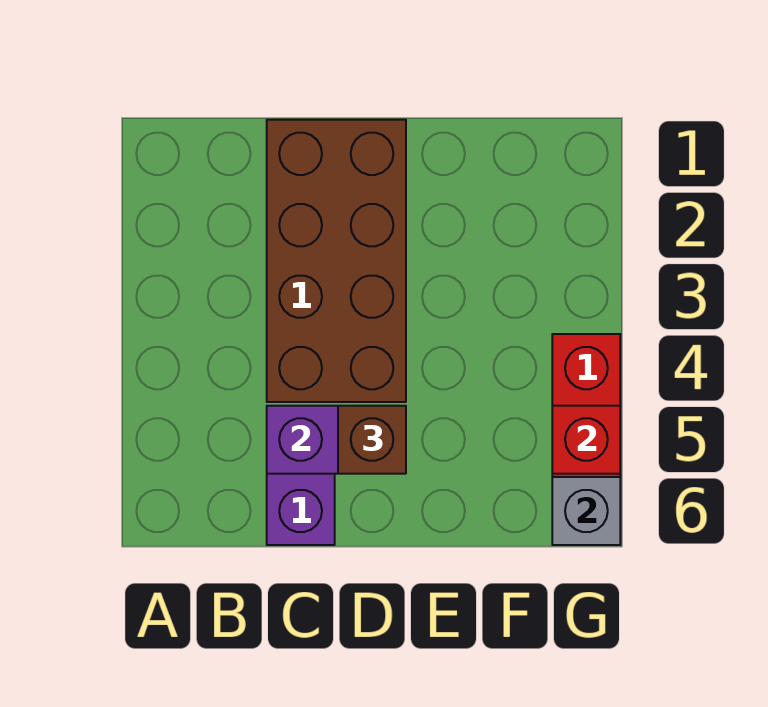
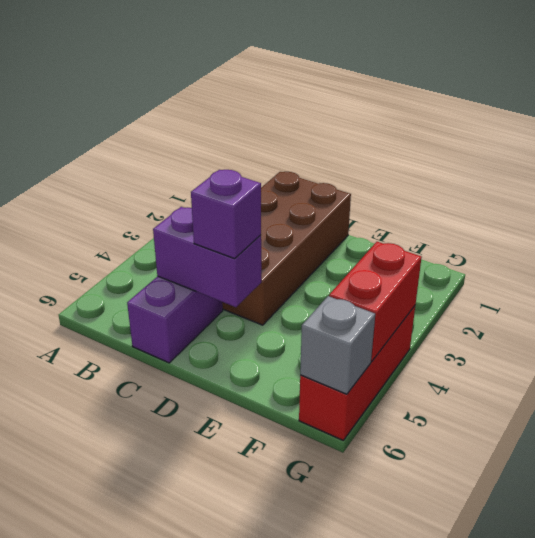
brown 1x1 brick [338,406,406,474] -> purple 1x1 brick [191,170,261,259]
red 1x1 brick [552,406,620,474] -> red 1x2 brick [329,242,422,361]

